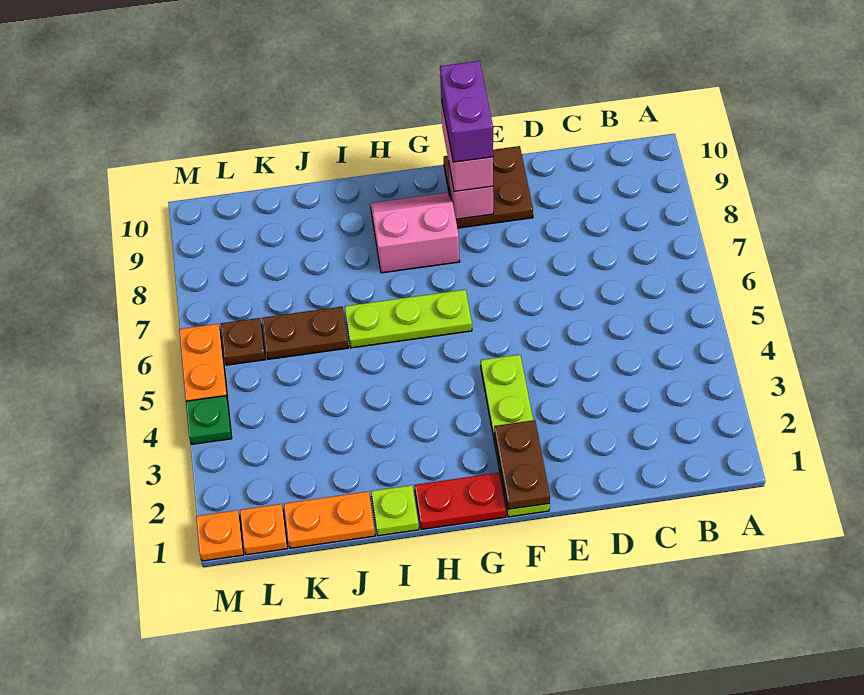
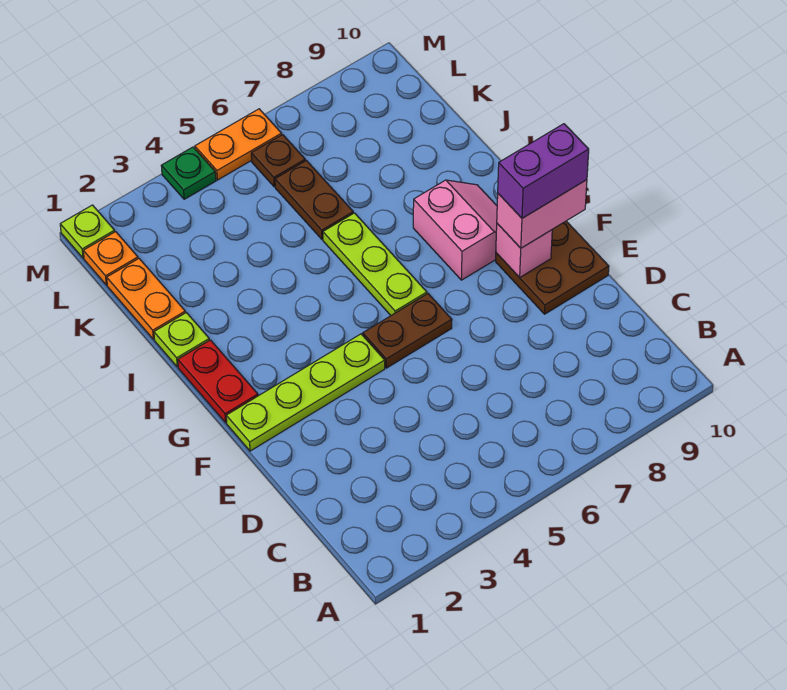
brown 1x2 plate [494,420,550,509] -> brown 1x2 plate moved to [363,294,452,368]
orange 1x1 plate [196,510,244,561] -> lime 1x1 plate [60,205,115,258]

